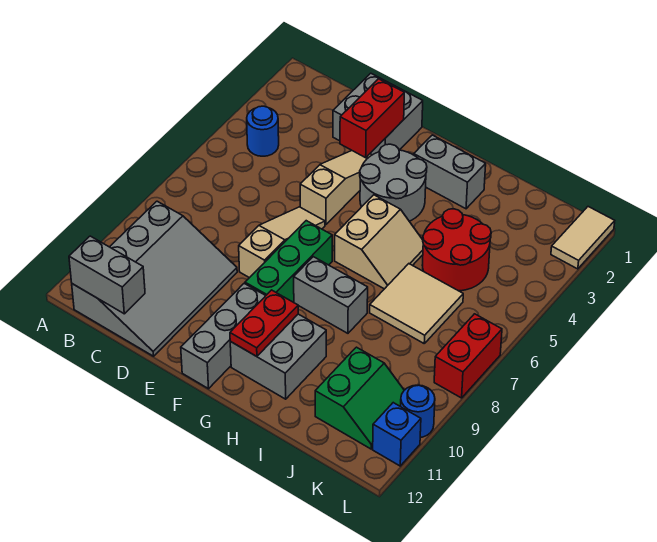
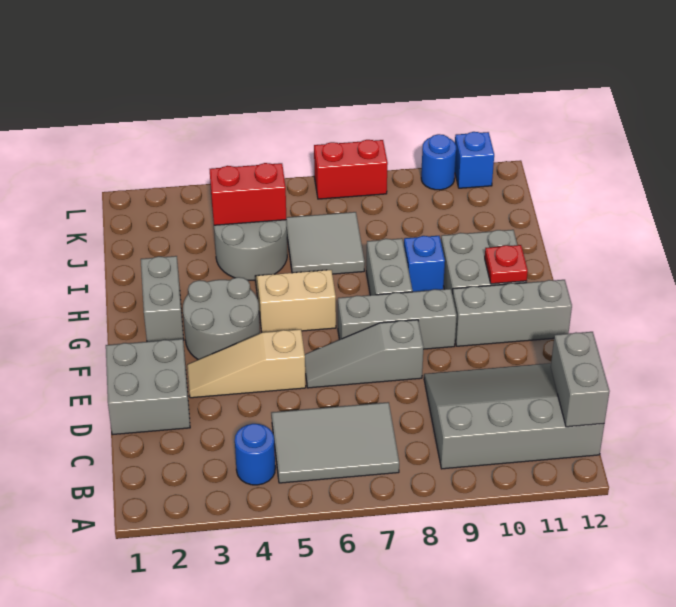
none -> grey 2x3 tile [272,402,399,483]
red 1x2 brick [340,79,404,158] -> red 1x2 brick moved to [210,163,286,225]
tan 1x3 slope [239,207,325,278] -> grey 1x3 slope [305,320,424,388]
green 1x3 brick [245,221,332,302] -> grey 1x3 brick [338,289,457,349]
red 1x2 plate [230,290,298,356] -> red 1x1 plate [485,245,528,284]
none -> blue 1x1 brick [404,236,445,292]
red 2x2 round brick [422,209,491,291] -> grey 2x2 round brick [214,220,287,280]
tan 2x2 tile [370,264,463,343] -> grey 2x2 tile [286,212,365,274]
green 2x2 slope [315,347,404,449] -> none
tan 1x2 tile [551,207,615,269] -> none

